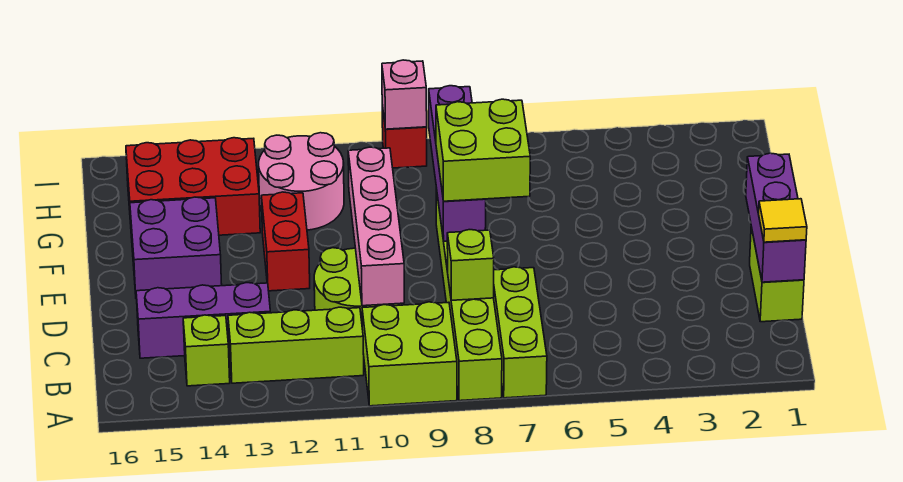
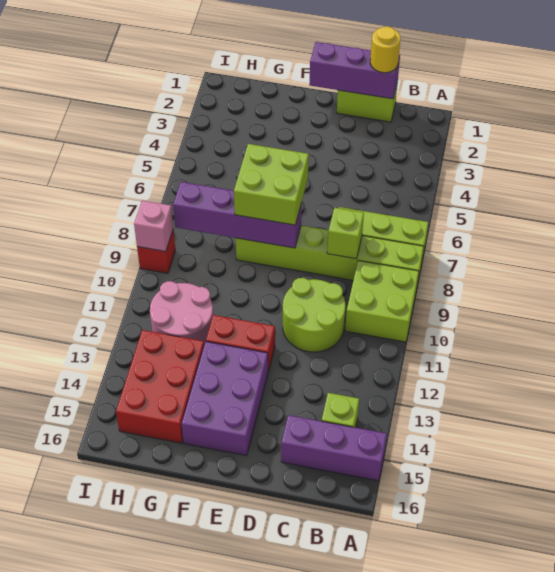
lime 1x3 brick [228,307,364,383] -> none
yellow 1x1 tile [759,199,807,242] -> yellow 1x1 round brick [370,27,400,73]
pink 1x4 brick [348,147,404,306] -> none
purple 1x3 brick [136,283,271,358] -> purple 1x3 brick turned to [281,415,387,481]
purple 2x2 brick [130,197,222,299] -> purple 2x3 brick [182,342,268,456]

